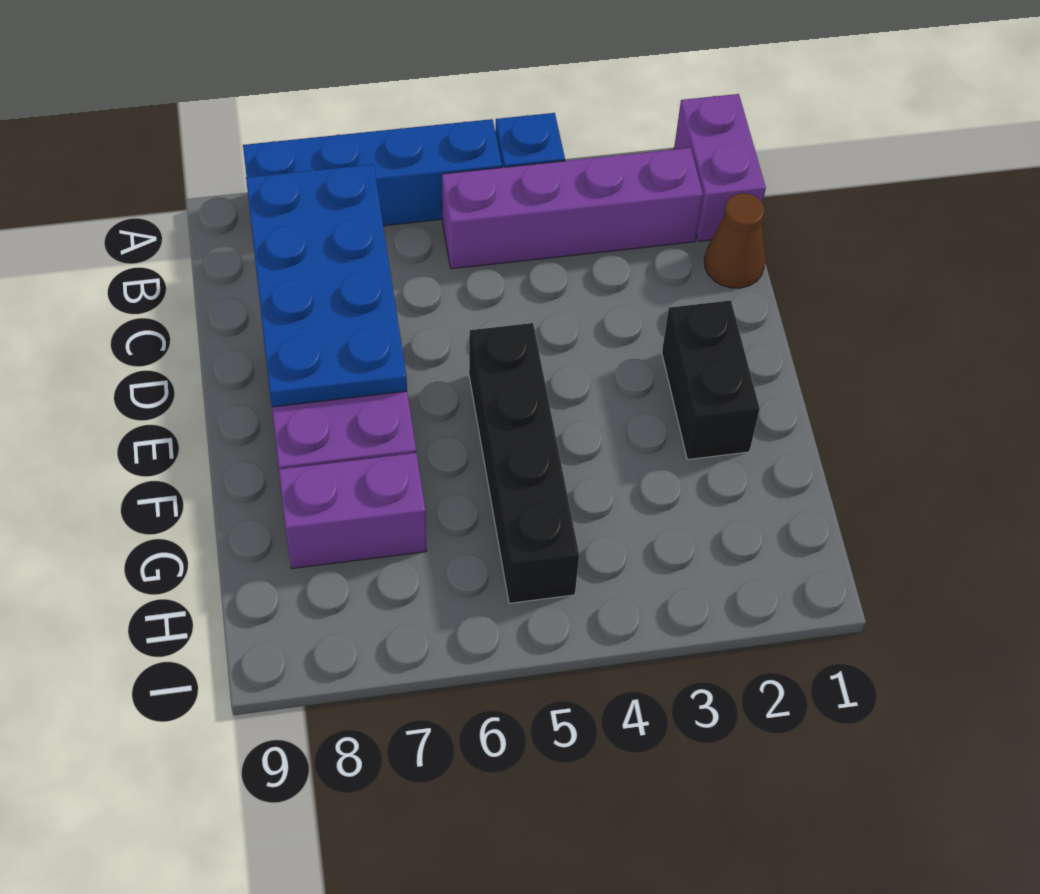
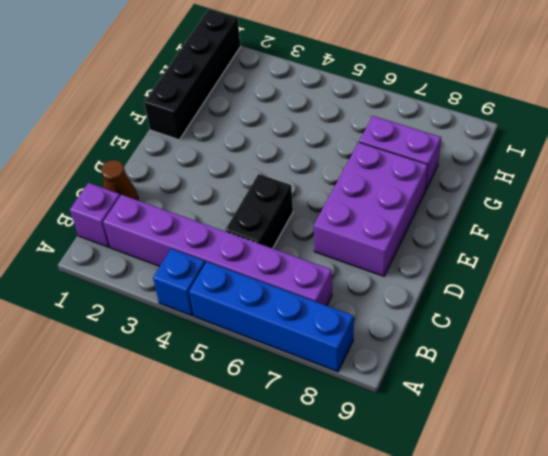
purple 1x2 brick [674,94,766,241] -> purple 1x1 brick [70,183,120,247]
purple 1x4 brick [442,148,703,269] -> purple 1x6 brick [103,195,332,306]
blue 2x4 plate [246,164,407,407] -> none
black 1x2 brick [662,300,760,460] -> black 1x2 brick moved to [225,174,293,248]
black 1x4 brick [469,323,579,603] -> black 1x4 brick moved to [144,9,241,140]

